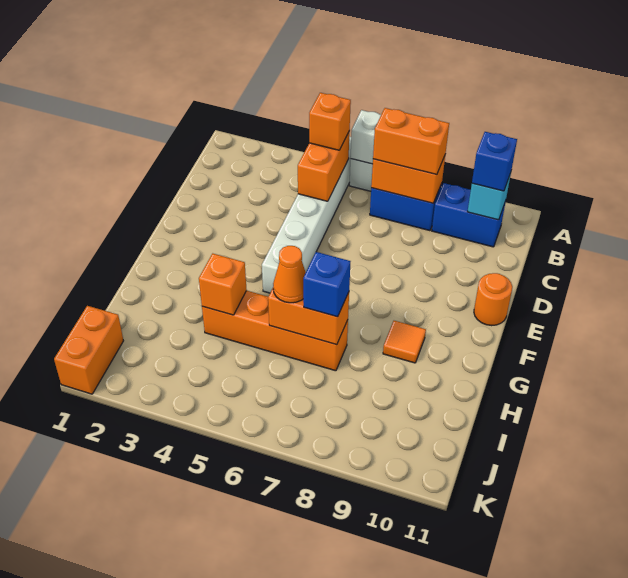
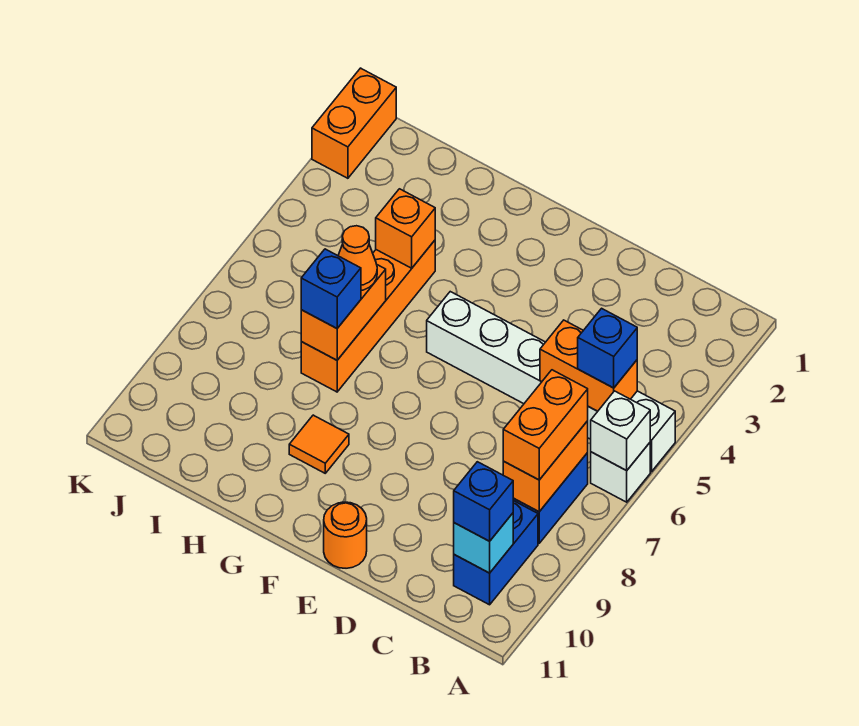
orange 1x1 brick [309,93,351,150] -> blue 1x1 brick [578,308,637,388]
orange 1x2 brick [54,306,123,394] -> orange 1x2 brick turned to [312,68,396,178]

